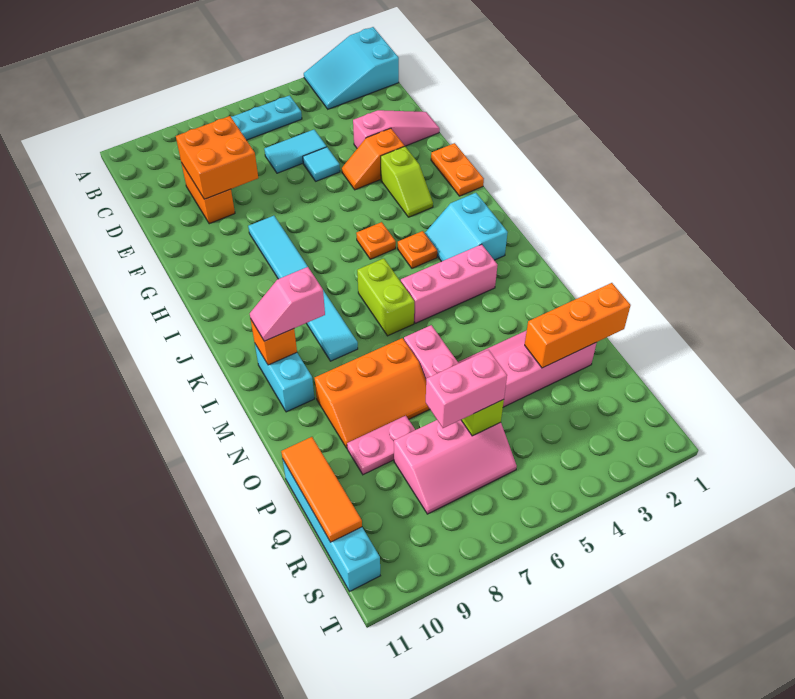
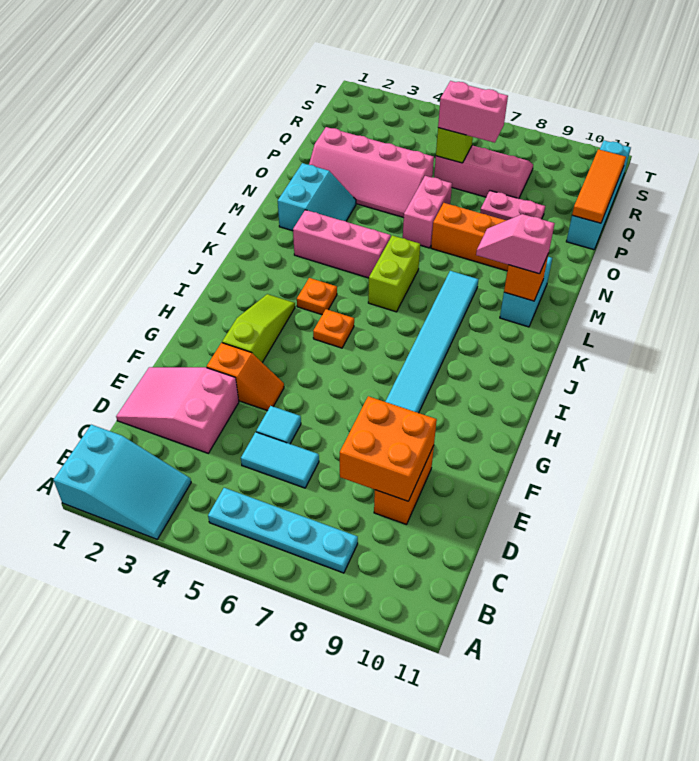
pink 1x3 slope [353,110,440,148] -> pink 2x3 slope [116,367,239,453]
orange 1x2 plate [431,143,484,196] -> none
lime 1x2 slope [381,146,433,217] -> lime 1x3 slope [222,294,295,363]
cyan 2x2 slope [425,193,508,262] -> cyan 2x2 slope moved to [278,163,356,231]
pink 1x2 slope [250,267,325,341] -> pink 1x2 slope turned to [476,214,555,274]
orange 1x3 brick [525,283,631,368] -> none

